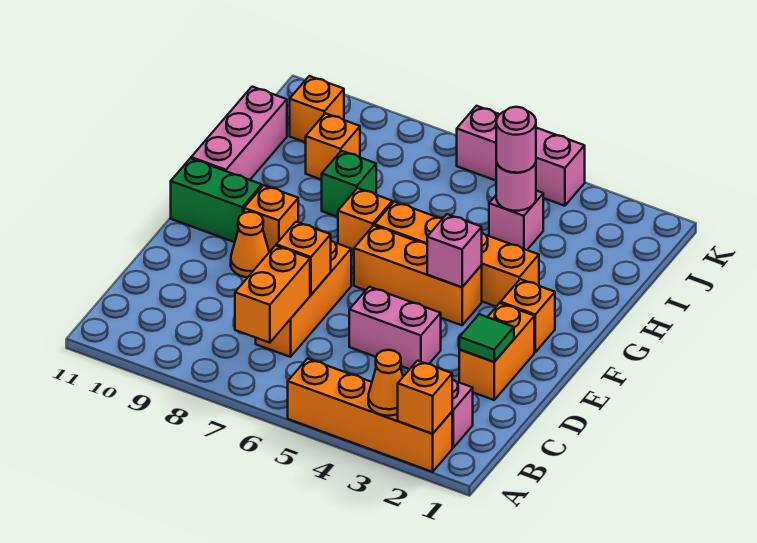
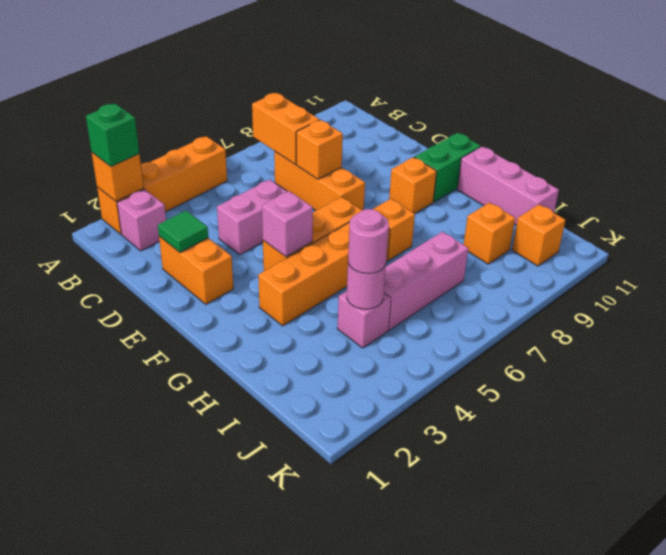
orange 1x1 cone [368,350,403,416] -> none
orange 1x1 cone [231,212,269,277] -> none
orange 1x1 brick [501,279,555,352] -> none
green 1x1 brick [322,151,376,217] -> green 1x1 brick moved to [86,104,139,167]
pink 1x3 brick [457,106,585,206] -> pink 1x3 brick moved to [384,232,468,330]

